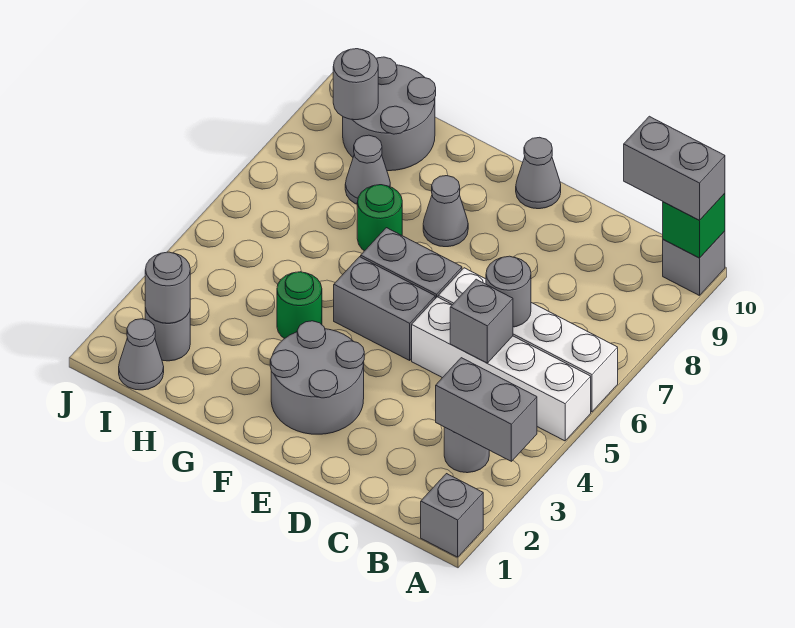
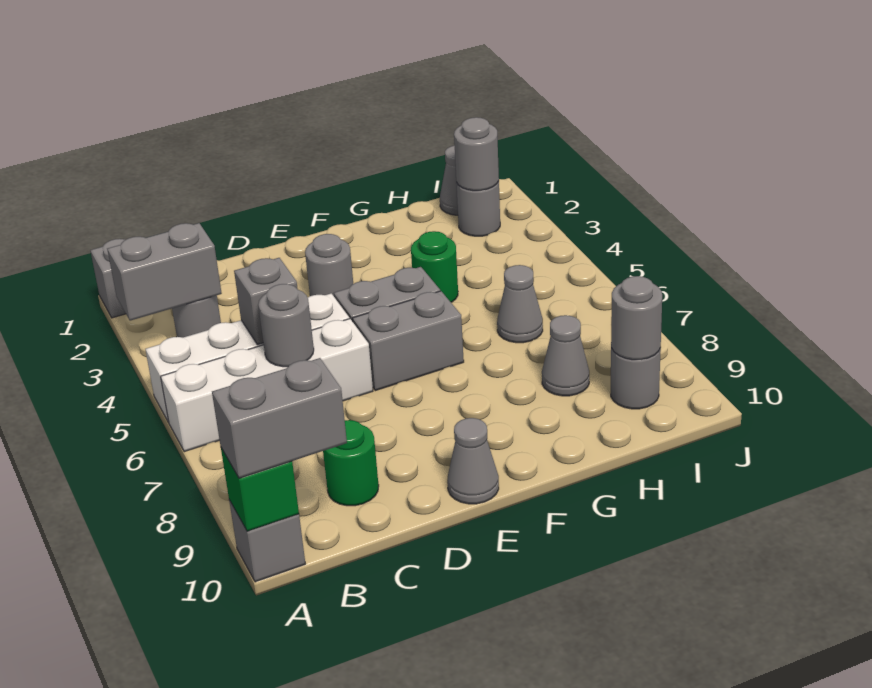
grey 2x2 round brick [270,321,364,434] -> grey 1x1 round brick [305,234,353,296]
grey 1x1 cone [423,176,468,247] -> grey 1x1 cone moved to [497,265,543,343]
green 1x1 round brick [357,185,402,251] -> green 1x1 round brick moved to [323,420,379,506]
grey 2x2 round brick [343,57,436,171] -> grey 1x1 round brick [611,348,661,409]

